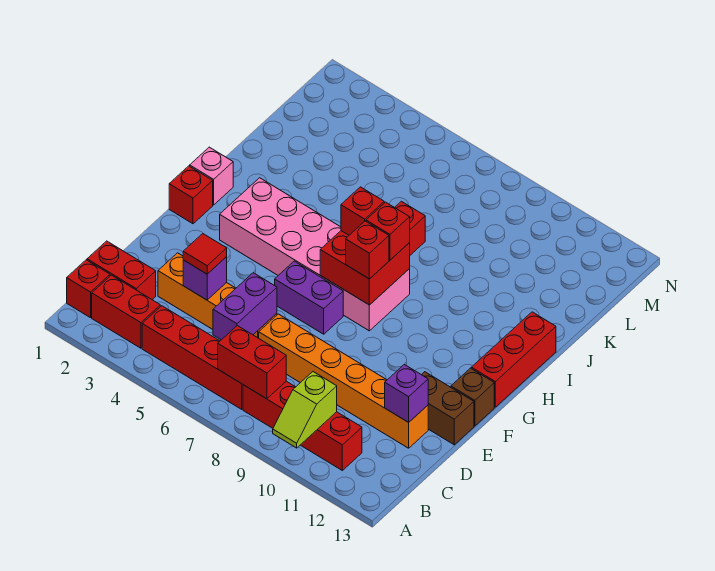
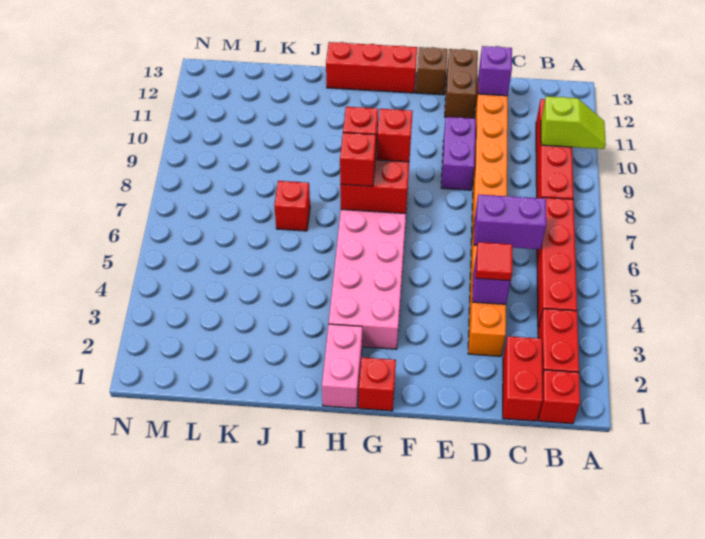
red 1x2 brick [218,326,286,399] -> none
purple 1x2 brick [275,261,343,334] -> purple 1x2 brick moved to [441,117,476,190]
pink 1x1 brick [190,147,233,205] -> pink 1x2 brick [322,324,362,408]

